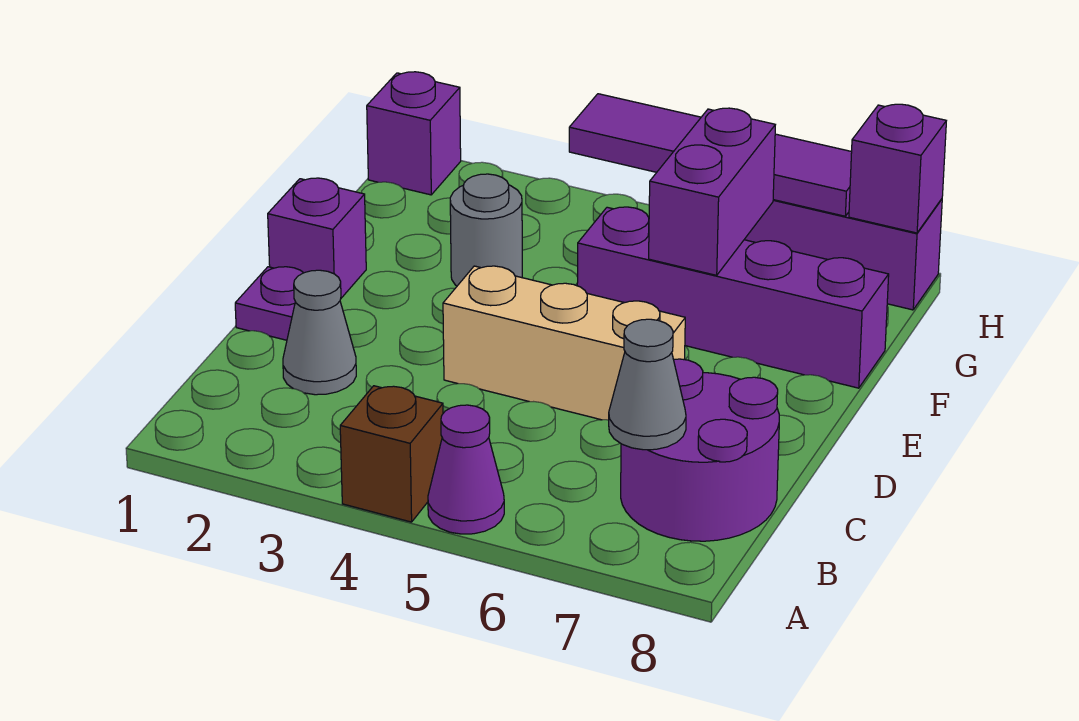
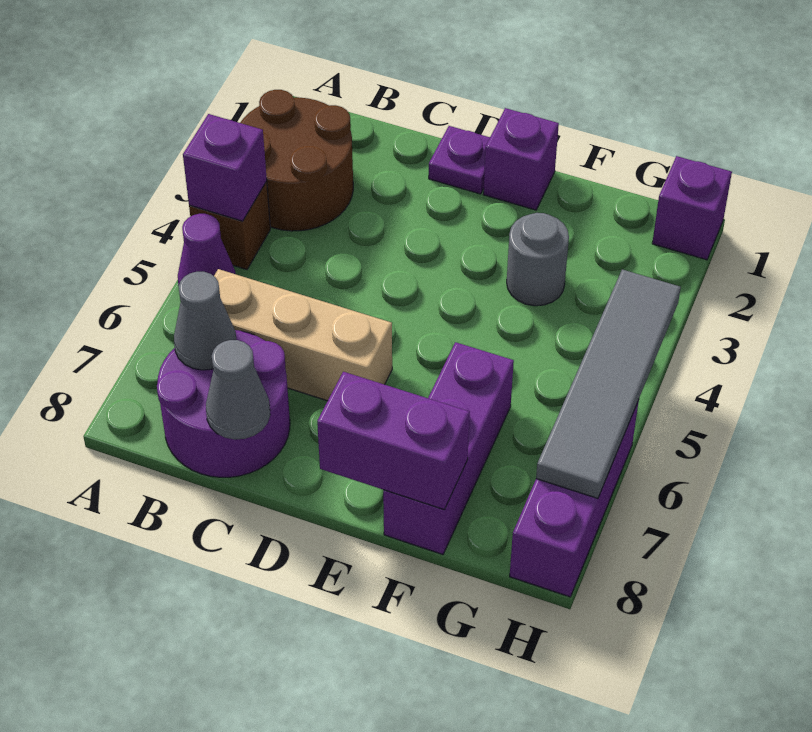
none -> brown 2x2 round brick [240,90,353,231]
grey 1x1 cone [283,270,356,395] -> grey 1x1 cone moved to [206,340,270,440]
tan 1x3 brick [443,266,685,420] -> tan 1x3 brick turned to [214,269,392,401]
purple 1x4 brick [577,207,889,388] -> purple 1x3 brick [383,342,514,554]
purple 1x2 brick [649,108,775,275] -> purple 1x2 brick moved to [317,372,470,509]
purple 1x4 tile [569,94,852,216] -> grey 1x4 tile [536,269,681,498]
purple 1x1 brick [849,104,946,233] -> purple 1x1 brick moved to [183,114,267,221]

